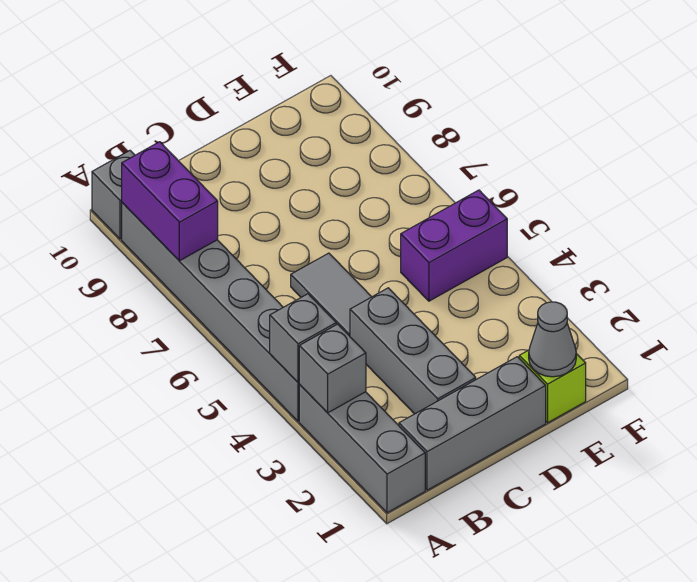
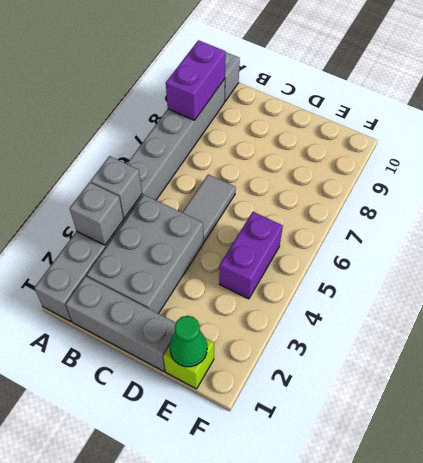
grey 1x3 brick [350,288,476,414] -> grey 2x3 brick [87,195,203,314]
grey 1x1 cone [529,302,576,377] -> green 1x1 cone [170,316,207,367]
purple 1x2 brick [401,190,507,301] -> purple 1x2 brick turned to [219,212,283,299]

